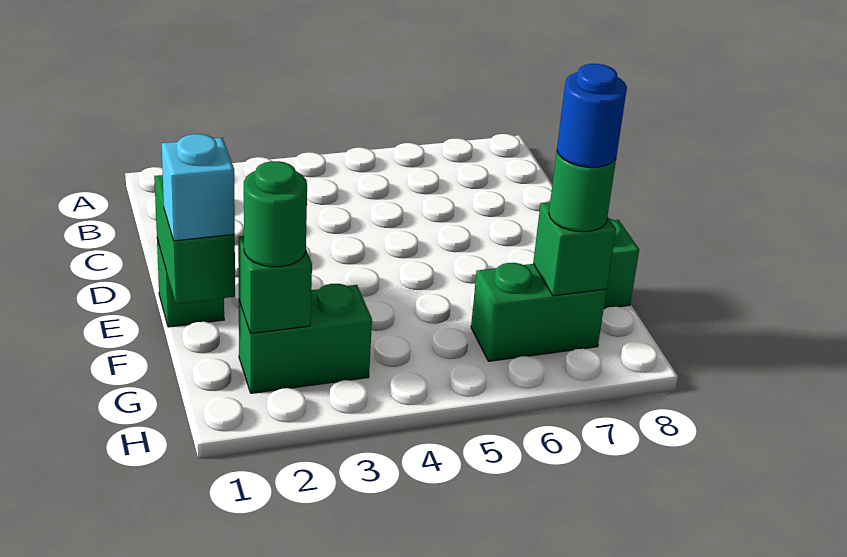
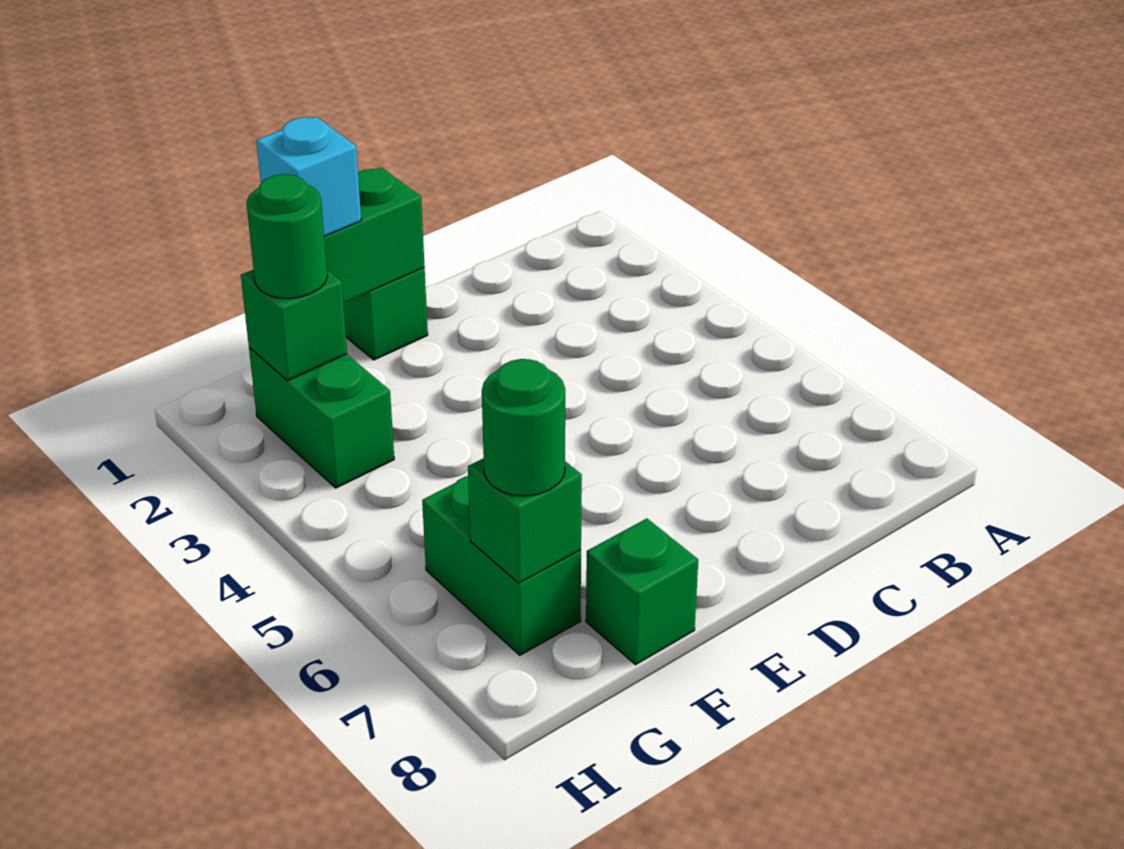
blue 1x1 round brick [557,64,627,167] -> none

